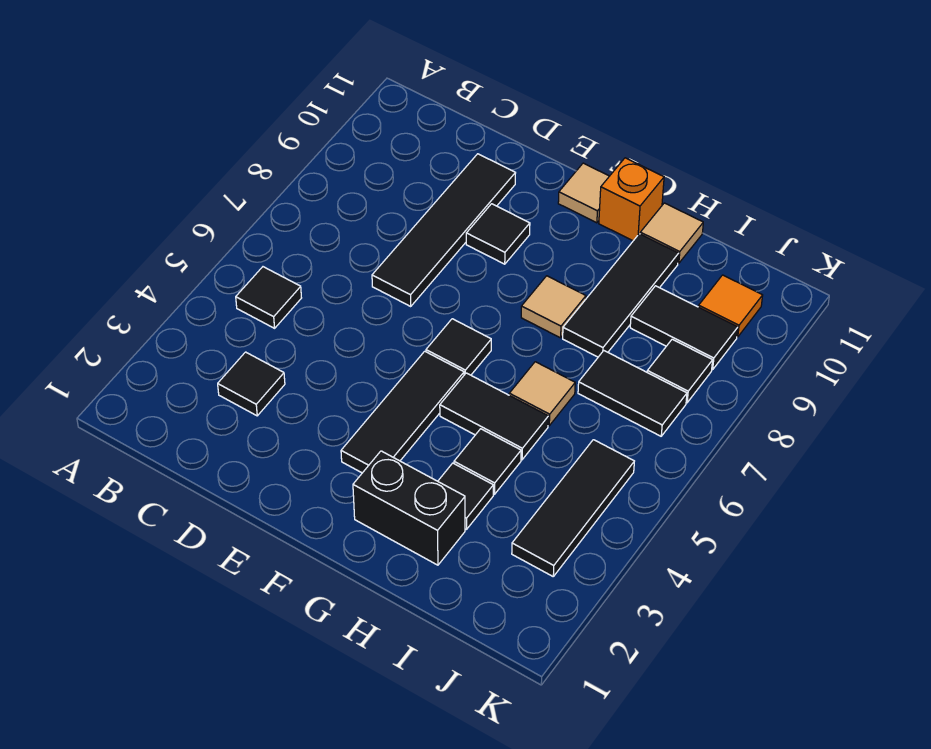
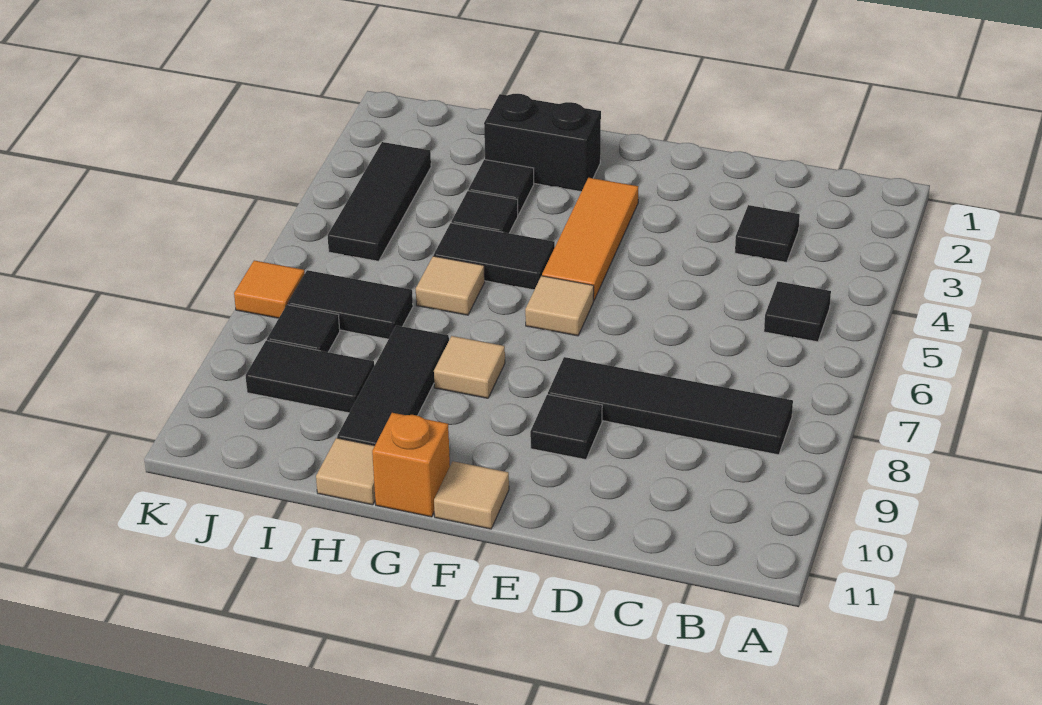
black 1x4 tile [372,154,515,306] -> black 1x4 tile turned to [548,357,793,455]
black 1x3 tile [341,351,464,473] -> orange 1x3 tile [542,178,638,301]
black 1x1 tile [426,319,491,375] -> tan 1x1 tile [525,276,594,336]
orange 1x1 tile [699,275,763,337] -> orange 1x1 tile moved to [234,260,305,318]

